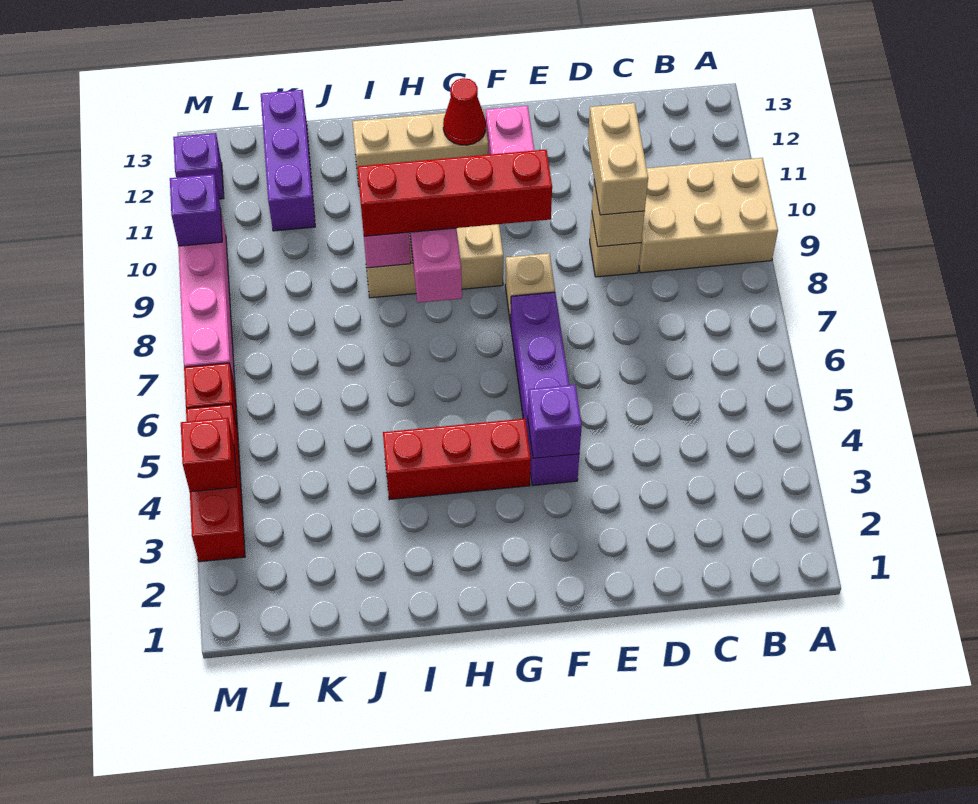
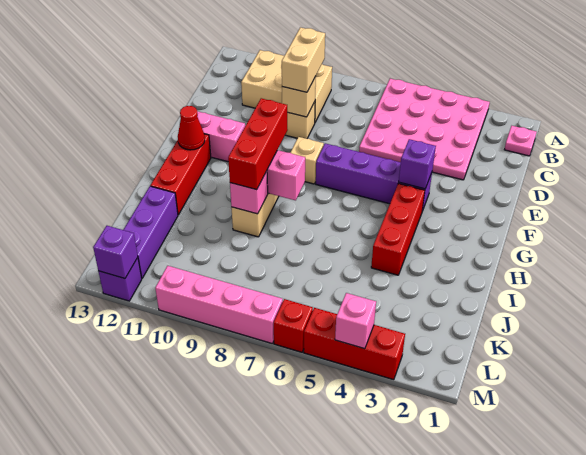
none -> pink 4x4 plate [359,79,490,180]
tan 2x3 brick [639,158,778,273] -> tan 2x3 brick turned to [241,50,332,122]
none -> pink 1x1 plate [504,126,536,156]
tan 1x2 brick [588,103,648,215] -> tan 1x2 brick turned to [282,27,325,92]
red 1x4 brick [357,150,552,236] -> red 1x3 brick [228,98,288,190]
tan 1x3 brick [352,110,488,185] -> red 1x3 brick [150,134,211,215]
purple 1x3 brick [261,90,315,231] -> purple 1x3 brick turned to [123,186,178,278]
red 1x1 brick [181,418,237,492] -> pink 1x1 brick [335,293,376,349]
purple 1x1 brick [170,174,222,246] -> purple 1x1 brick moved to [93,226,138,279]

